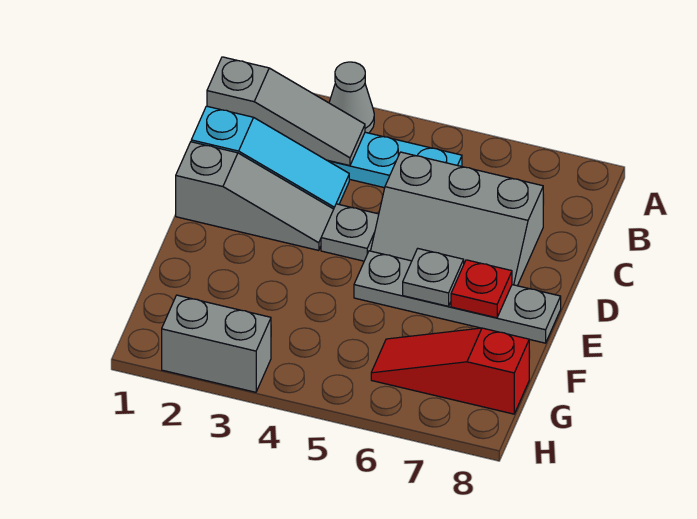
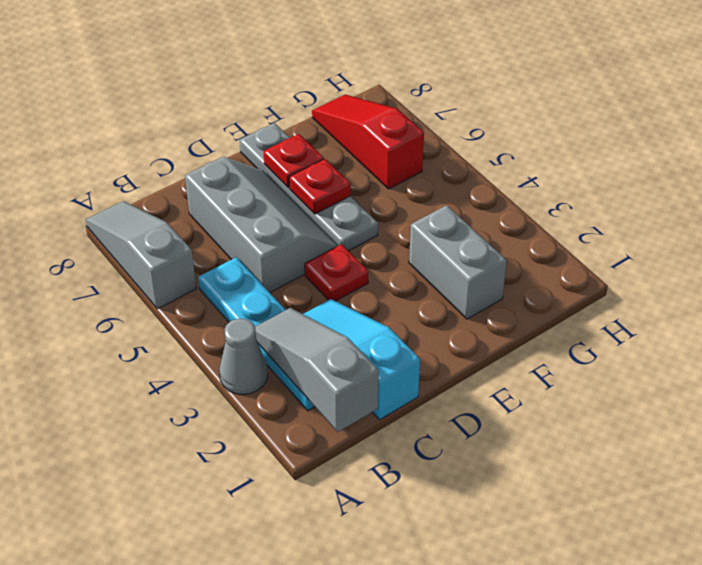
grey 1x3 slope [176,142,334,250] -> grey 1x3 slope moved to [86,201,196,309]
grey 1x1 plate [321,204,379,261] -> red 1x1 plate [305,244,368,301]
grey 1x1 plate [403,249,464,306] -> red 1x1 plate [289,159,351,214]
red 1x3 slope [371,328,529,414] -> red 1x3 slope turned to [312,94,424,189]
grey 1x2 brick [162,295,271,392] -> grey 1x2 brick moved to [409,205,507,319]

